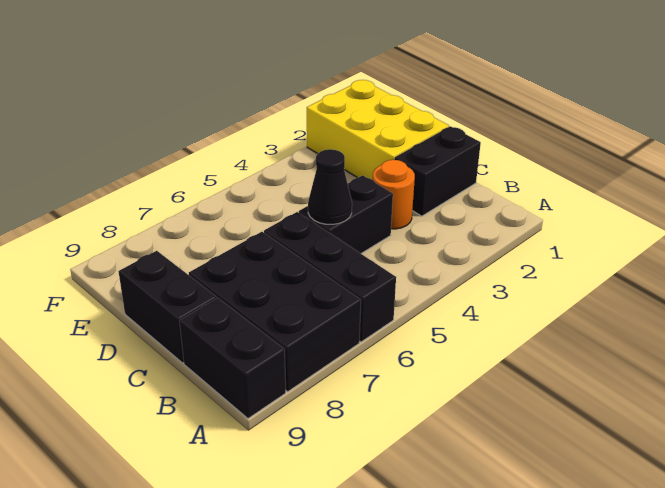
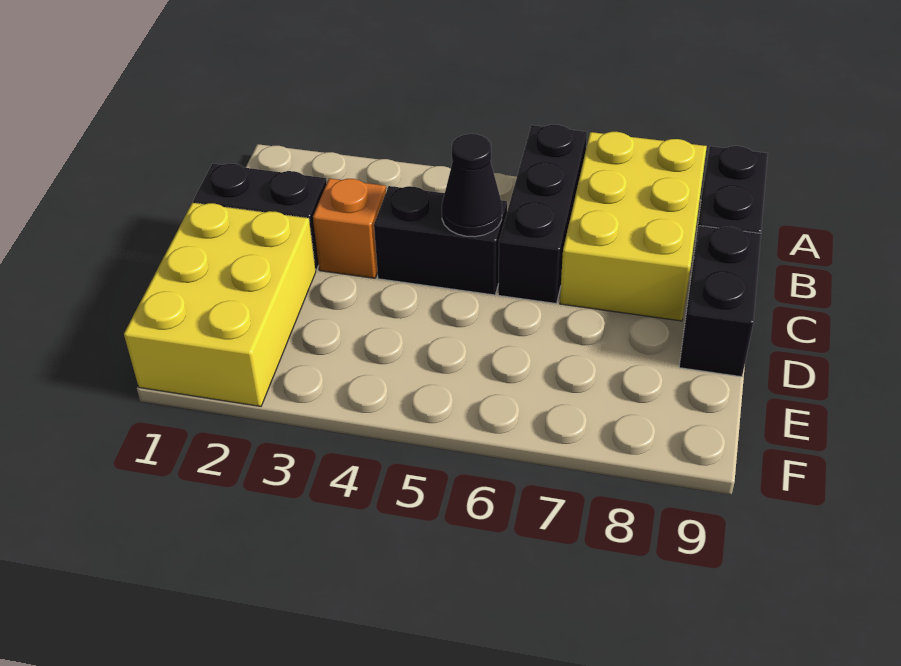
black 2x3 brick [189,232,361,392] -> yellow 2x3 brick [560,132,707,321]
orange 1x1 round brick [373,160,415,229] -> orange 1x1 brick [313,178,386,278]

